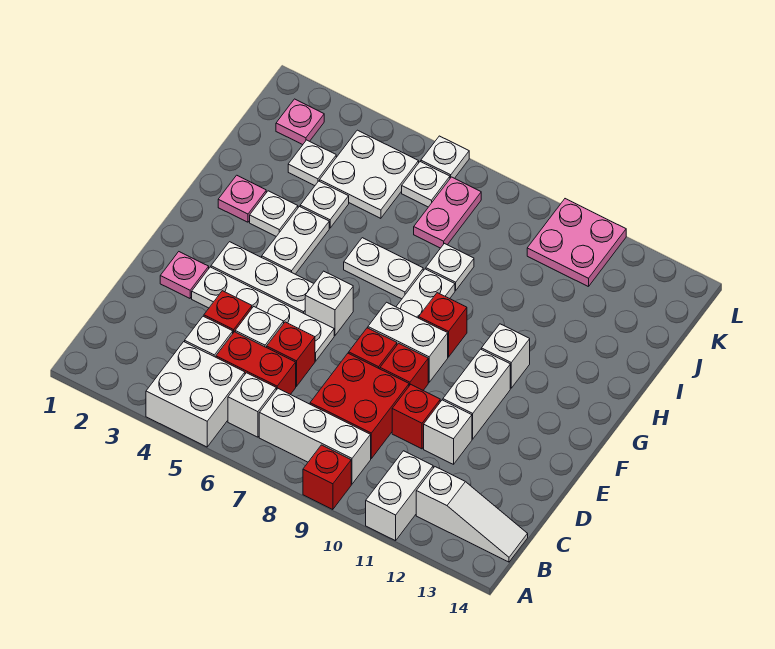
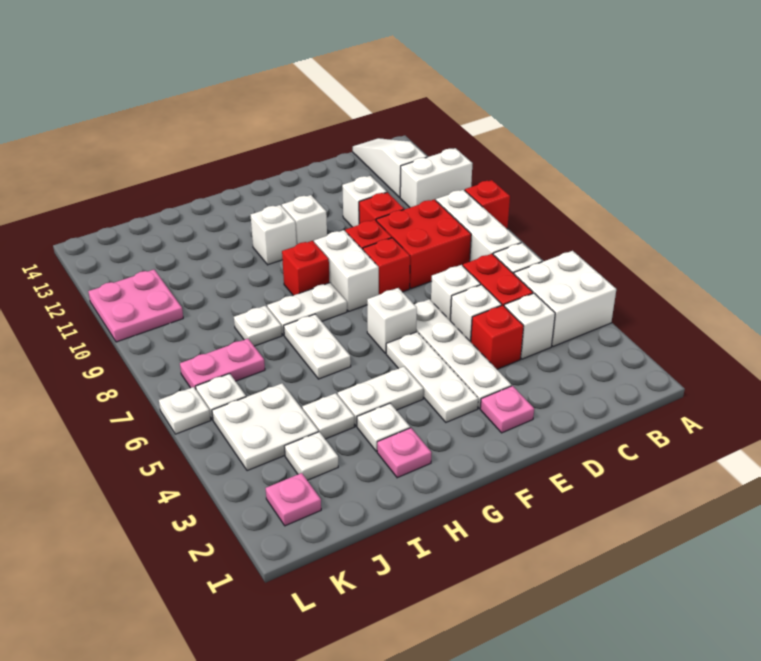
red 1x1 brick [267,322,315,386] -> white 1x1 brick [431,265,481,321]
white 1x2 brick [443,349,510,439] -> white 1x1 brick [282,195,327,244]

